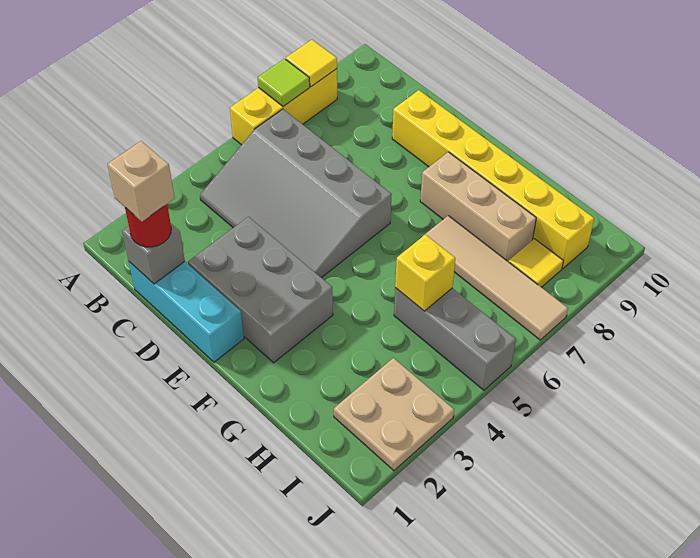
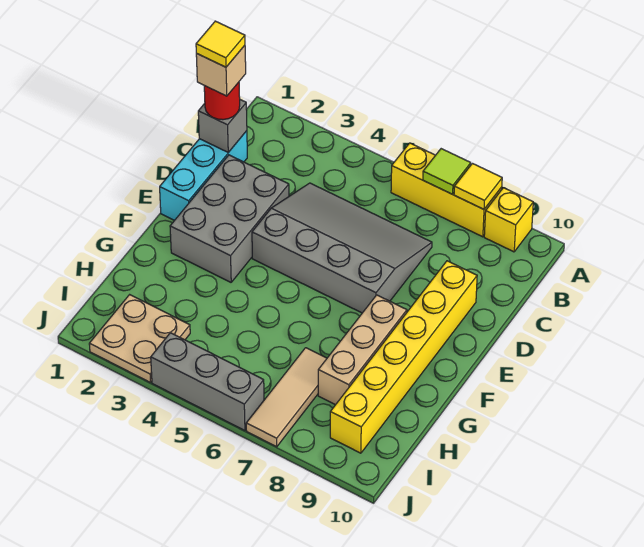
grey 3x4 slope [200,109,392,278] -> grey 3x4 slope turned to [252,183,432,313]
tan 1x4 tile [422,216,568,340] -> tan 1x3 tile [246,348,327,447]
grey 1x3 brick [394,288,516,390] -> grey 1x3 brick turned to [151,333,264,431]
yellow 1x1 brick [395,235,455,311] -> yellow 1x1 brick moved to [484,188,533,252]
yellow 1x1 tile [509,239,563,287] -> yellow 1x1 tile moved to [196,21,245,67]

